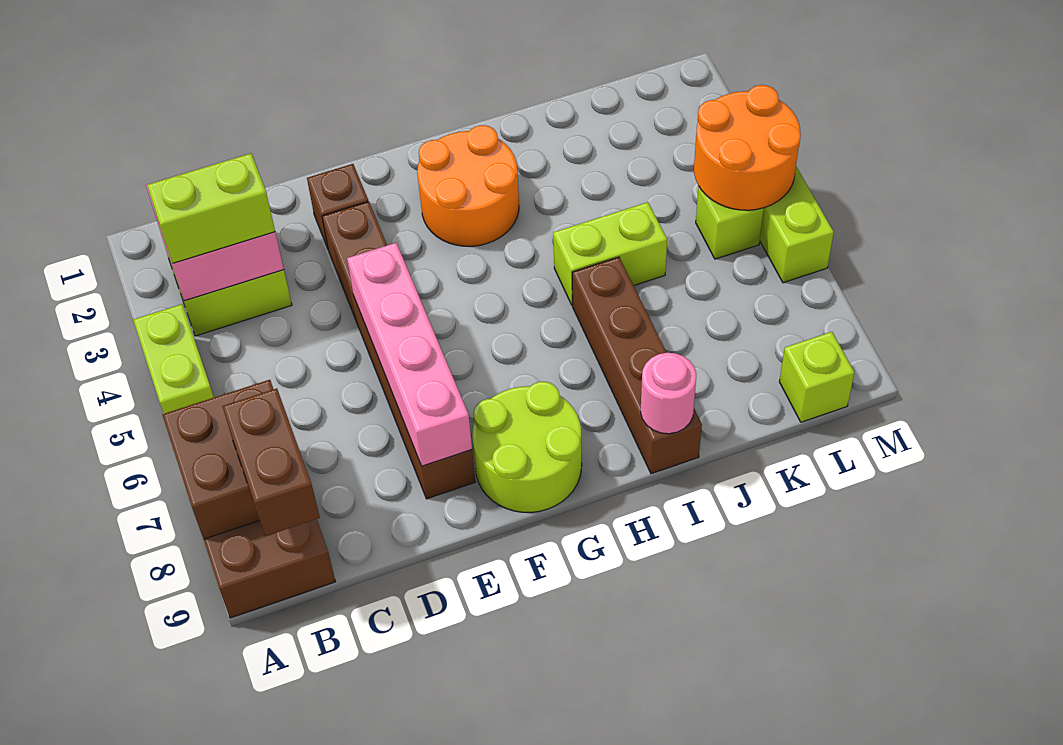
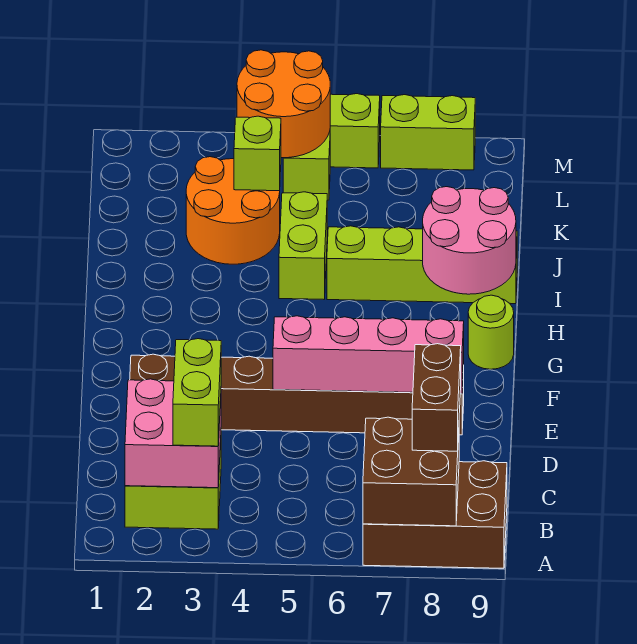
lime 1x2 brick [133,304,214,414] -> lime 1x2 brick moved to [381,95,475,170]
brown 1x2 brick [223,388,320,536] -> brown 1x2 brick turned to [412,344,461,451]
lime 2x2 round brick [472,382,582,513] -> lime 1x1 round brick [468,295,514,369]
orange 2x2 round brick [417,125,519,246] -> orange 2x2 round brick moved to [186,157,280,264]
brown 1x4 brick [572,257,702,474] -> lime 1x4 brick [327,226,517,304]
pink 1x1 round brick [641,353,696,434] -> pink 2x2 round brick [423,187,516,294]
lime 1x1 brick [779,332,854,422] -> lime 1x1 brick moved to [234,116,281,191]

